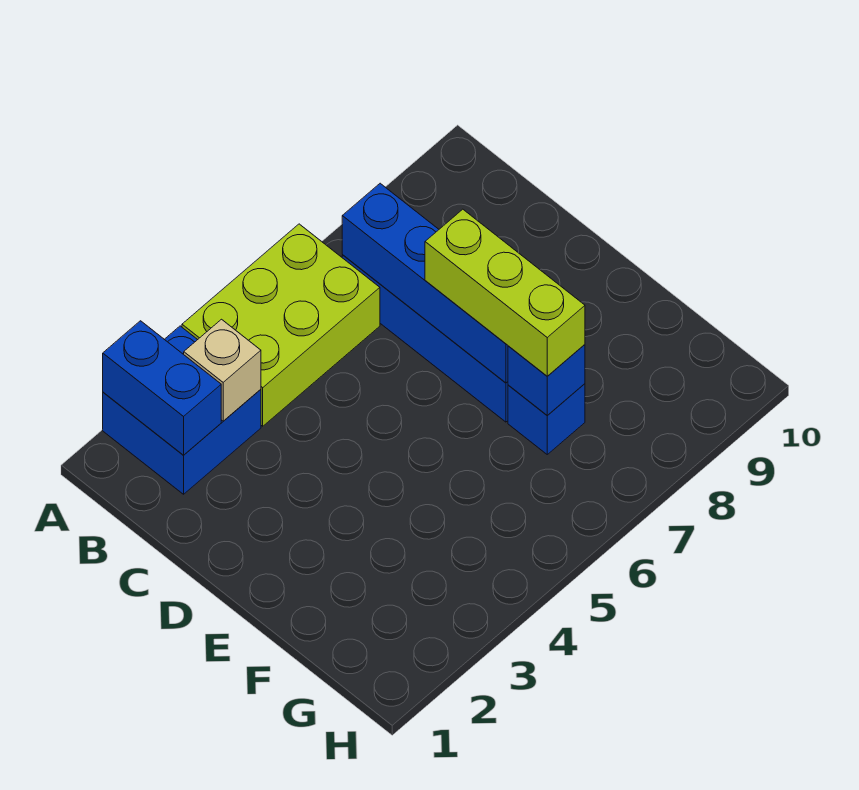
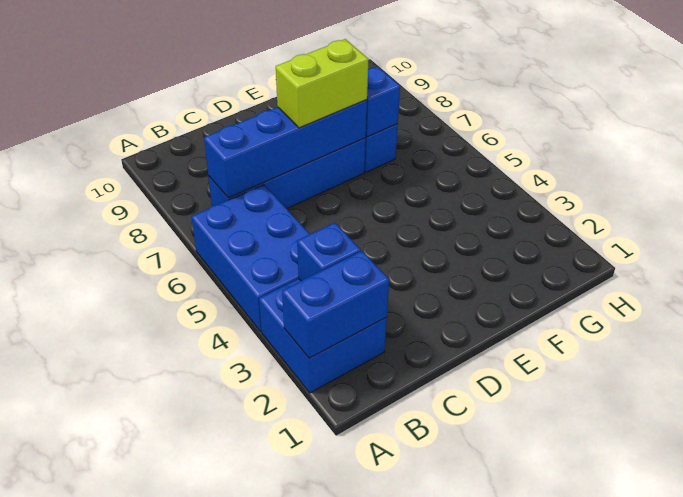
lime 2x3 brick [182,224,380,426] -> blue 2x3 brick [192,185,310,332]
tan 1x1 brick [184,319,261,421] -> blue 1x1 brick [297,223,361,281]
lime 1x3 brick [425,209,585,376] -> lime 1x2 brick [276,39,369,128]

